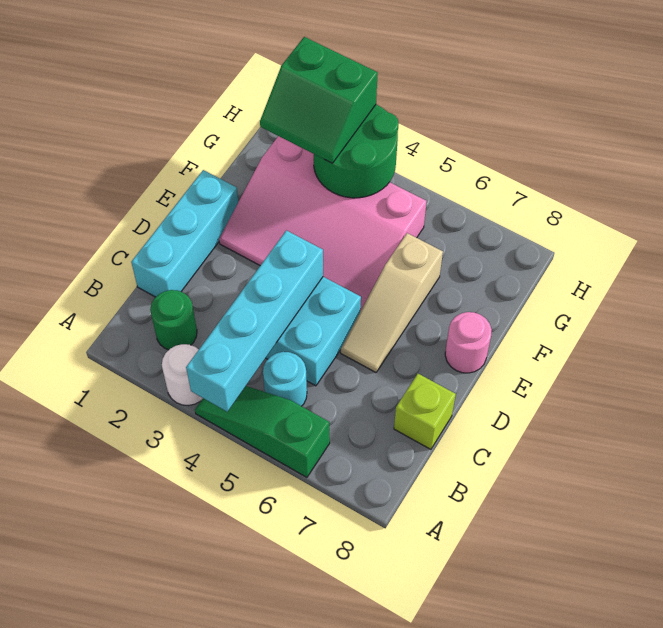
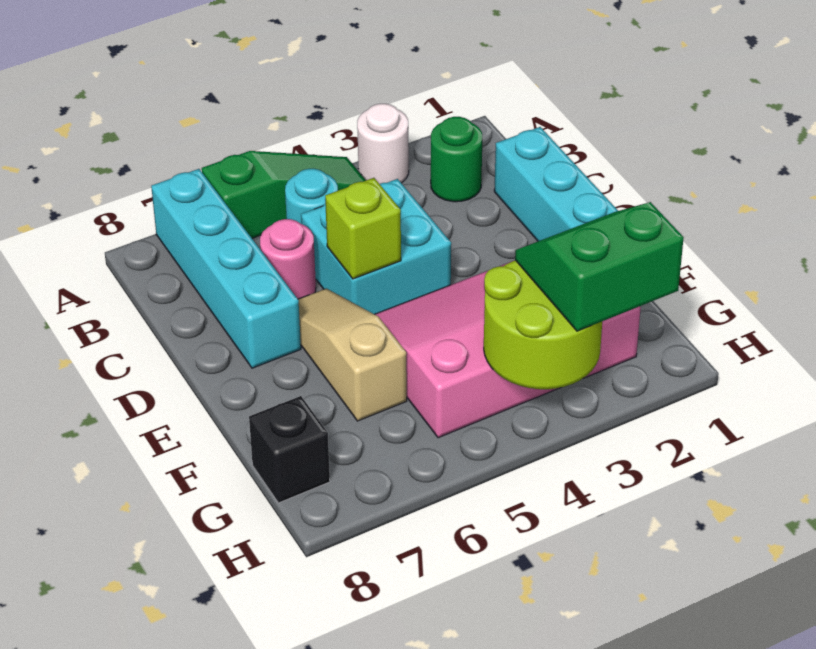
cyan 1x4 brick [186,230,323,412] -> cyan 1x4 brick moved to [151,169,301,368]
lime 1x1 brick [394,374,456,449] -> lime 1x1 brick moved to [325,178,401,279]
pink 1x1 round brick [445,312,492,373] -> pink 1x1 round brick moved to [260,219,316,299]
green 2x2 round brick [314,105,399,198] -> lime 2x2 round brick [484,260,602,389]
none -> black 1x1 brick [249,396,330,503]

